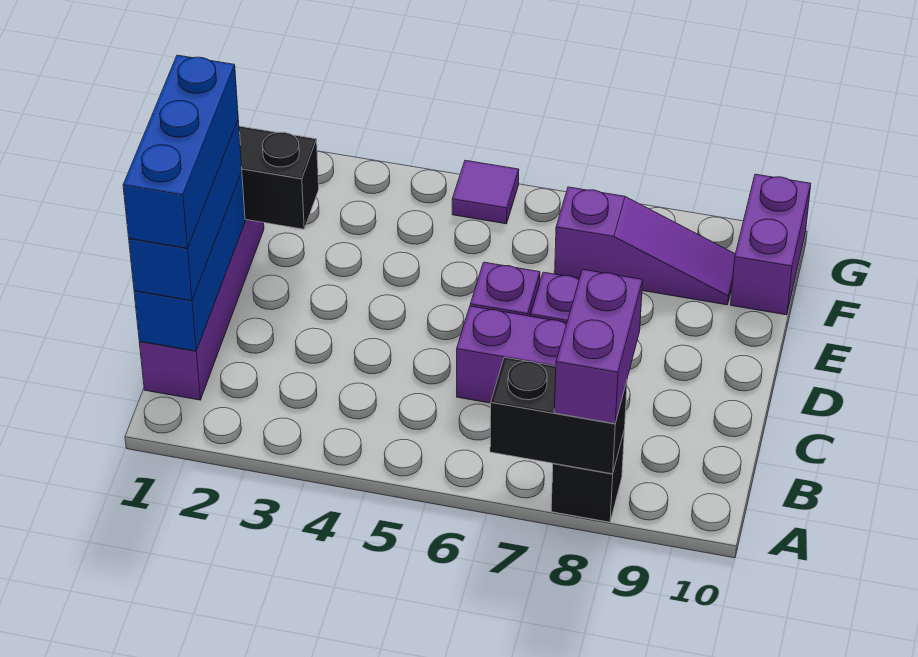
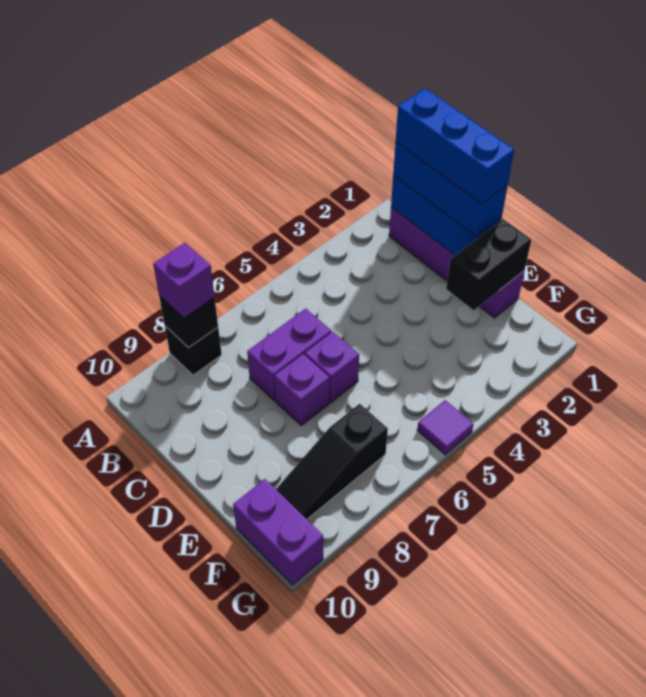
black 1x2 brick [490,357,627,474] -> black 1x1 brick [159,296,218,348]
purple 1x2 brick [554,269,643,424] -> purple 1x1 brick [153,243,215,318]
purple 1x3 slope [555,187,735,305] -> black 1x3 slope [276,404,388,519]

